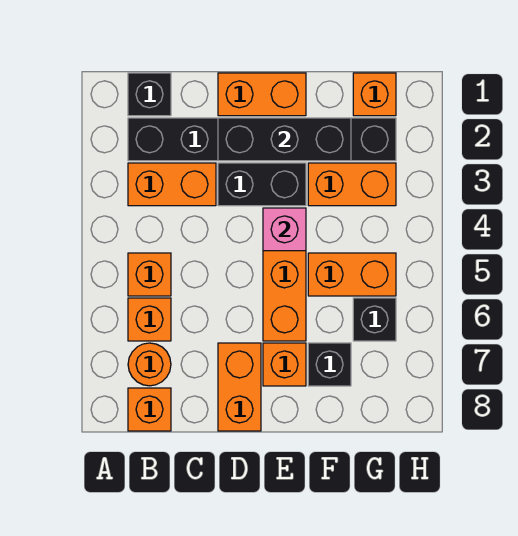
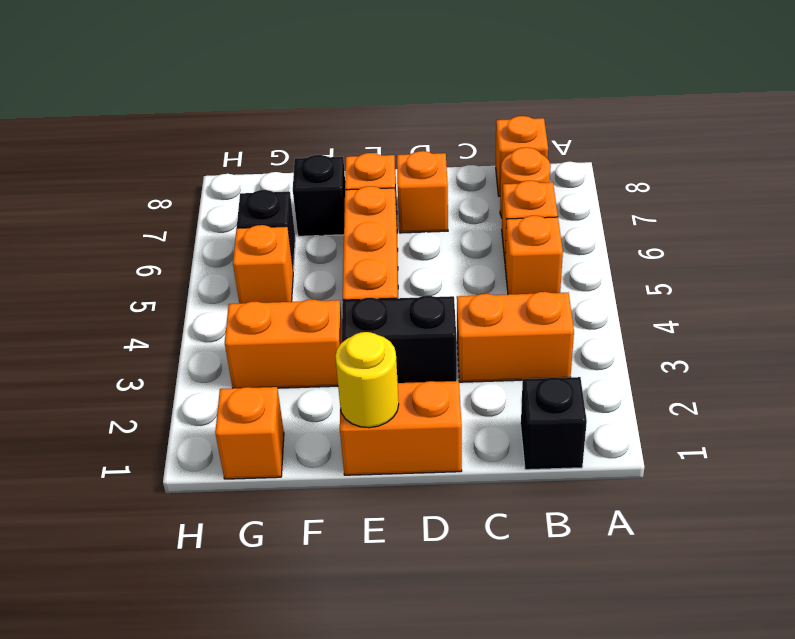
black 1x6 brick [128,118,396,161] -> none
black 1x3 brick [218,118,351,161] -> none
orange 1x2 brick [218,343,261,431] -> orange 1x1 brick [397,151,448,233]
none -> yellow 1x1 round brick [335,332,399,428]
pink 1x1 brick [263,208,306,251] -> none
orange 1x2 brick [308,253,396,296] -> orange 1x1 brick [233,225,293,304]

